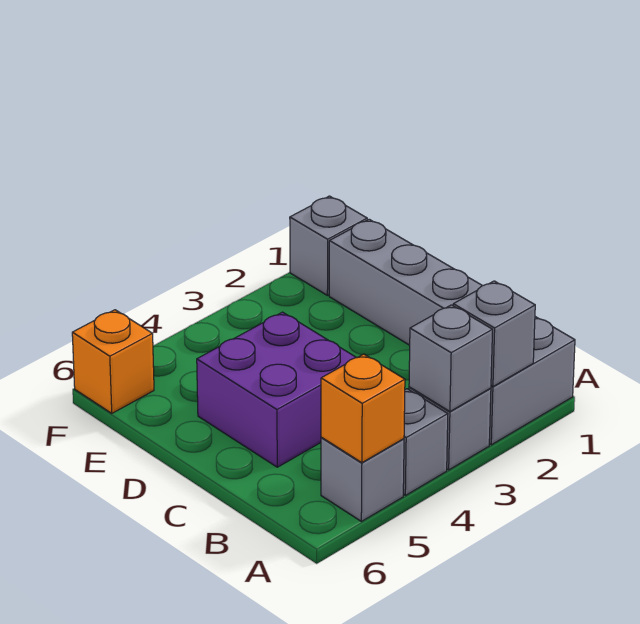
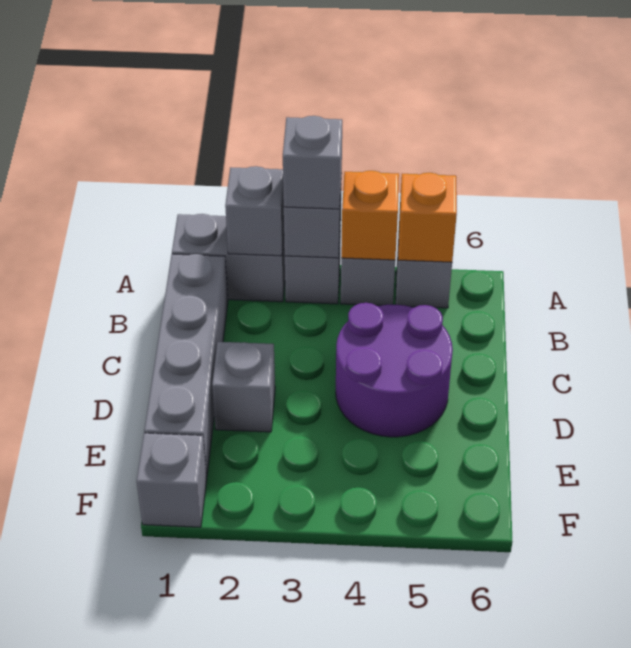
none -> grey 1x1 brick [283,116,342,209]
purple 2x2 brick [197,312,356,467] -> purple 2x2 round brick [336,303,453,437]
none -> grey 1x1 brick [212,342,275,432]
orange 1x1 brick [72,310,154,413] -> orange 1x1 brick moved to [341,171,399,260]

